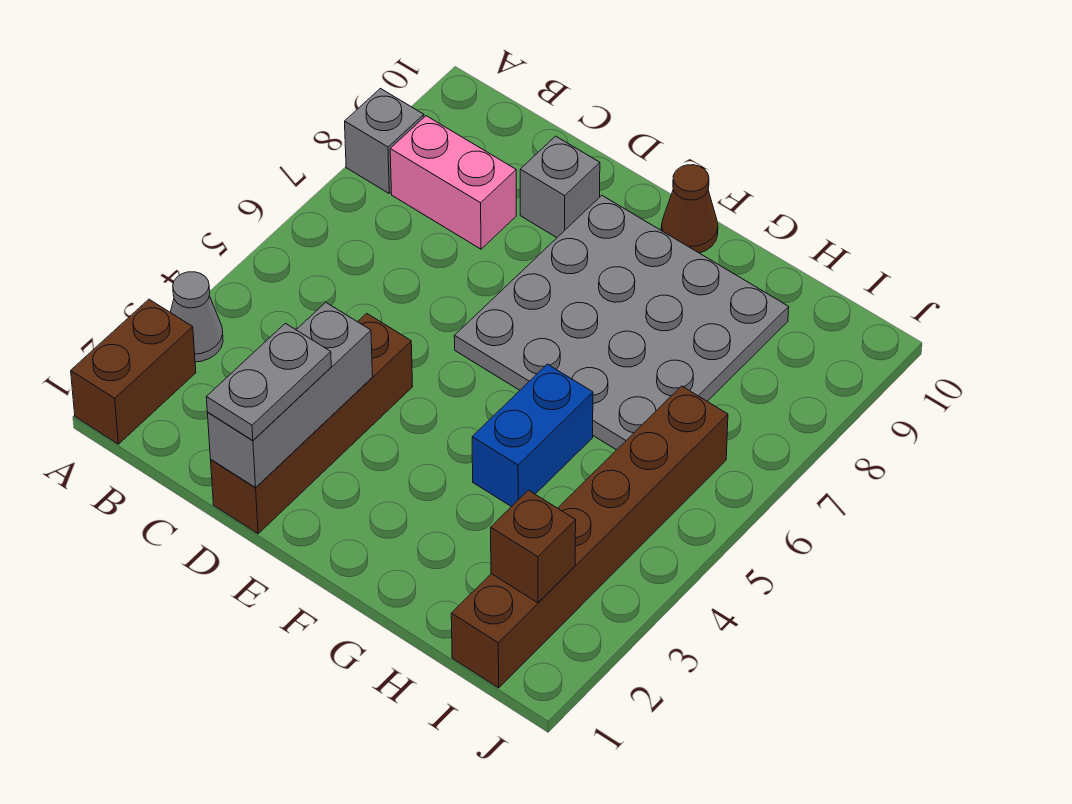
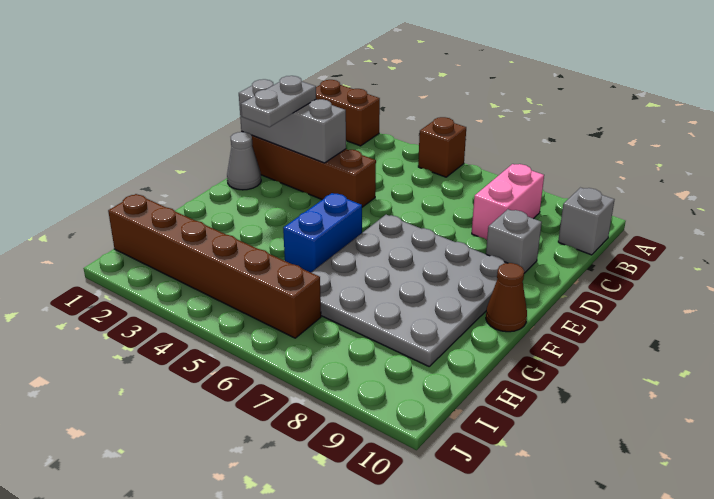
grey 1x1 cone [170,272,223,362] -> grey 1x1 cone moved to [227,132,261,190]
grey 1x1 brick [345,89,424,193] -> grey 1x1 brick moved to [558,188,614,255]
grey 1x2 plate [206,323,331,440] -> grey 1x2 plate turned to [241,76,316,127]
blue 1x2 brick [472,364,593,507] -> blue 1x2 brick turned to [283,193,362,272]
brown 1x1 brick [491,490,576,603] -> brown 1x1 brick moved to [418,117,466,177]

